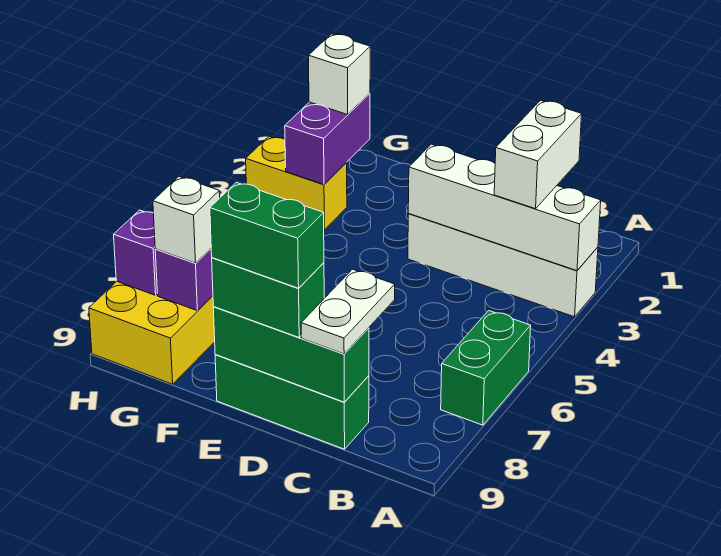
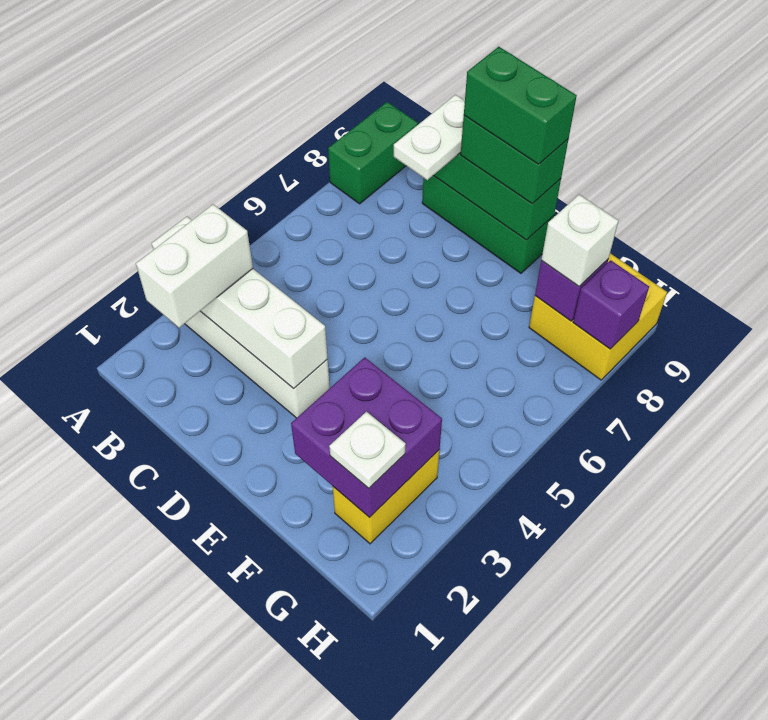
green 1x2 brick [441,311,531,425] -> green 1x2 brick moved to [328,102,418,204]
purple 1x2 brick [285,93,370,184] -> purple 2x2 brick [291,357,442,518]
white 1x1 brick [309,34,370,115] -> white 1x1 plate [329,412,406,488]
yellow 1x2 brick [246,137,347,230] -> yellow 1x2 brick turned to [333,450,440,544]

